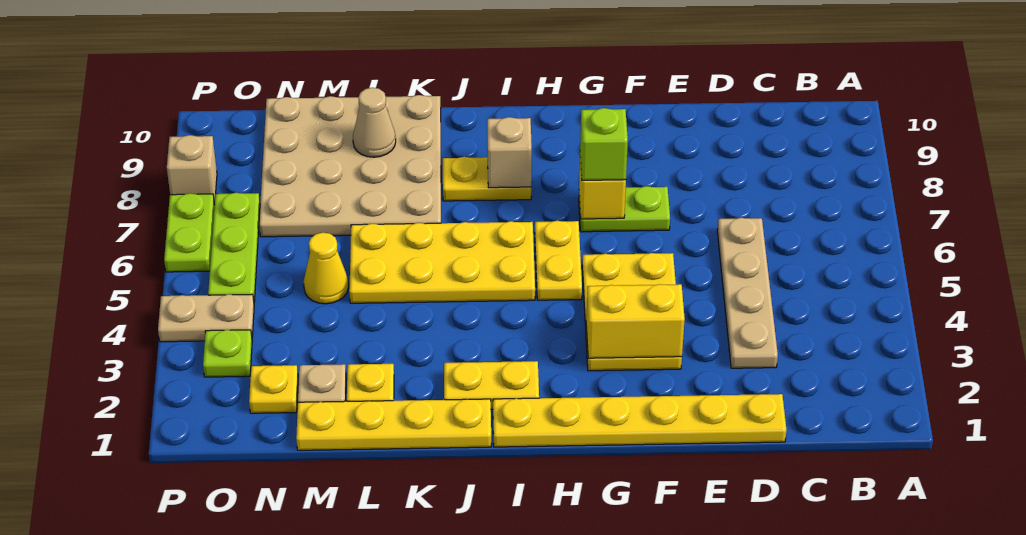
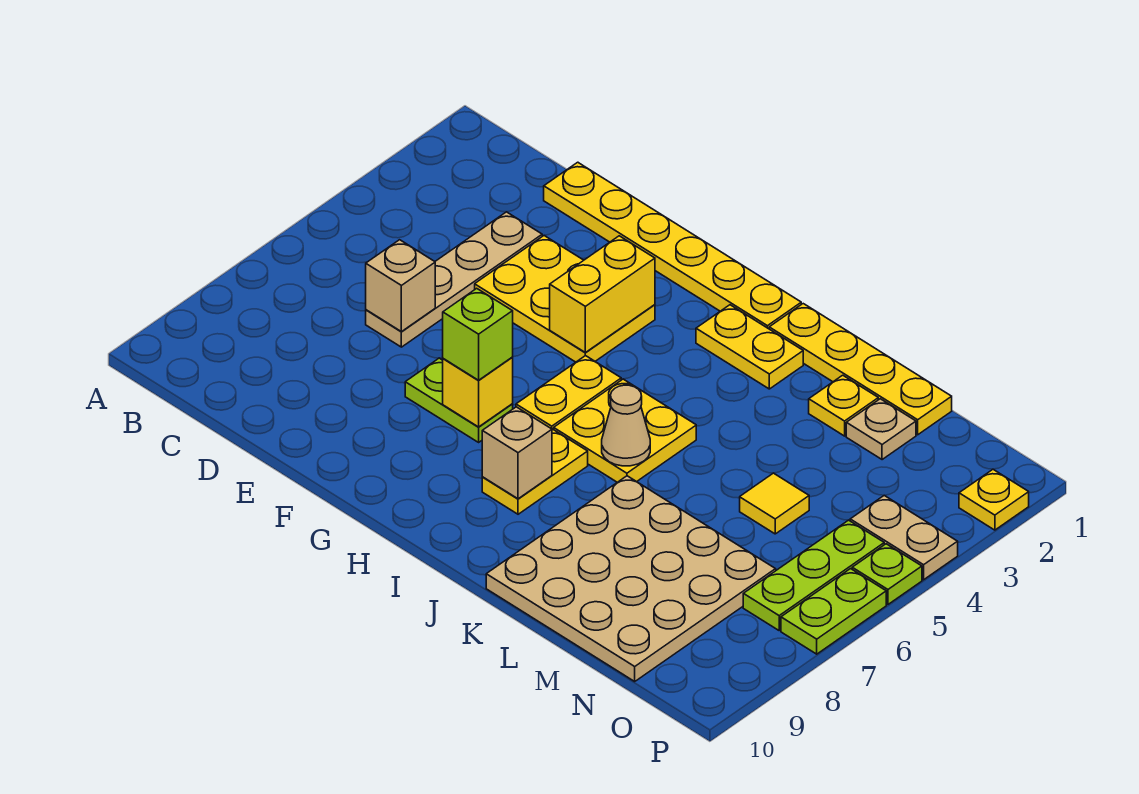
yellow 2x3 plate [582,253,682,371] -> yellow 2x3 plate turned to [475,236,655,362]
yellow 1x2 brick [586,284,685,358] -> yellow 1x2 brick turned to [550,236,655,352]
yellow 2x4 plate [349,221,535,303] -> yellow 2x2 plate [554,379,696,482]
yellow 1x2 plate [443,157,531,201] -> yellow 1x2 plate turned to [482,429,588,514]
tan 1x1 cone [353,88,396,157] -> tan 1x1 cone moved to [602,385,650,466]
yellow 1x1 cone [304,232,348,304] -> yellow 1x1 tile [740,473,809,534]
yellow 1x1 plate [249,365,298,413] -> yellow 1x1 plate moved to [959,470,1029,530]
lime 1x1 plate [203,330,252,377] -> lime 1x1 plate moved to [852,544,922,604]
tan 1x1 brick [167,135,217,204] -> tan 1x1 brick moved to [366,240,435,332]

